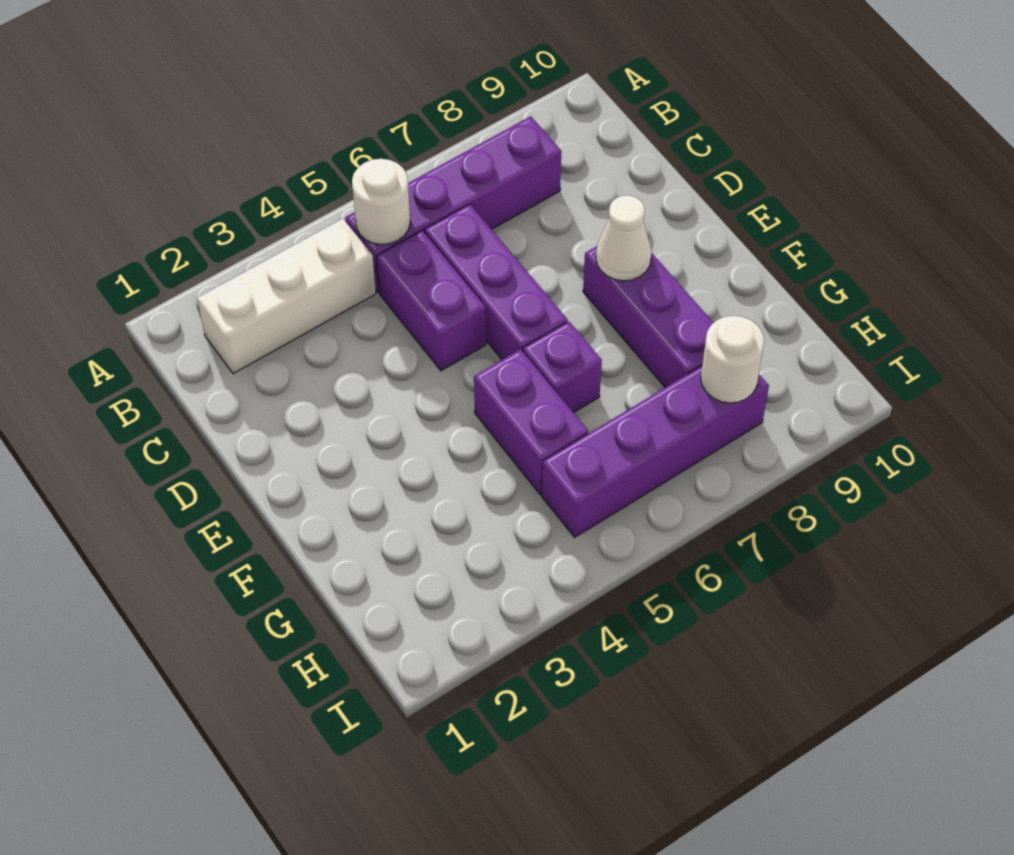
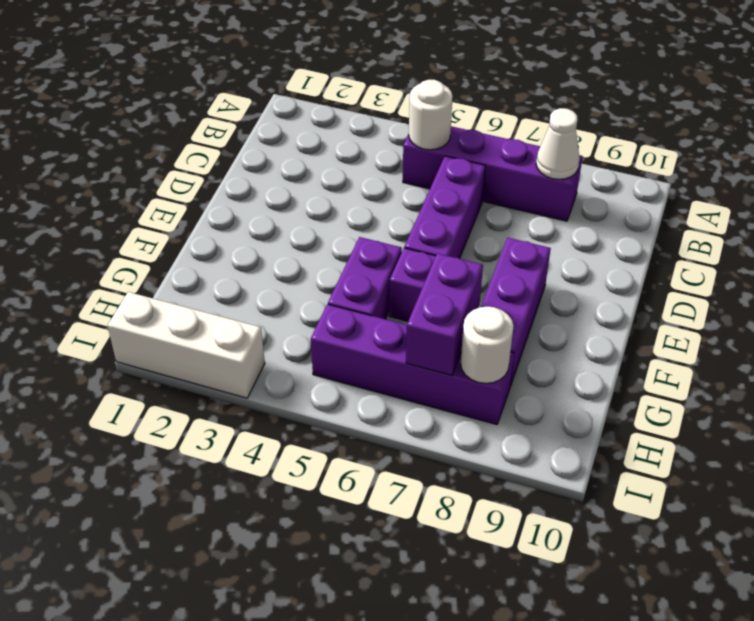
white 1x3 brick [197,219,376,374] -> white 1x3 brick moved to [108,292,265,398]
purple 1x2 brick [377,230,486,371] -> purple 1x2 brick moved to [406,253,483,376]
white 1x1 cone [596,195,652,281] -> white 1x1 cone moved to [536,108,580,179]

